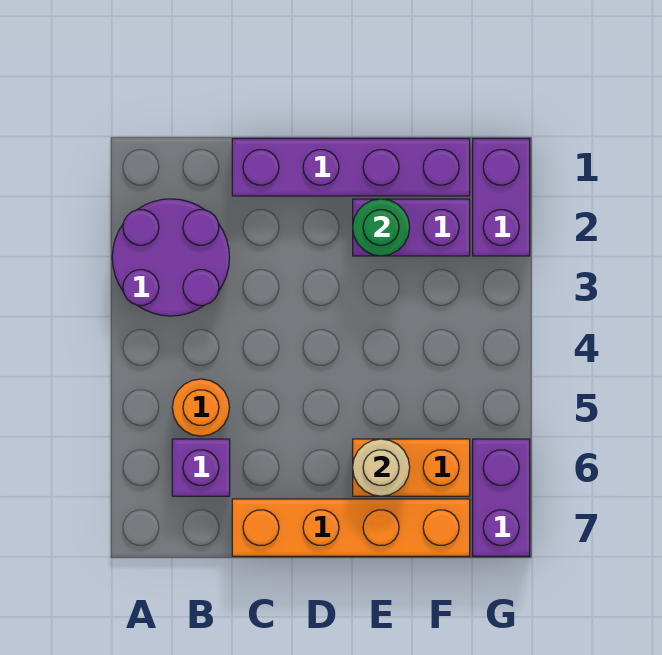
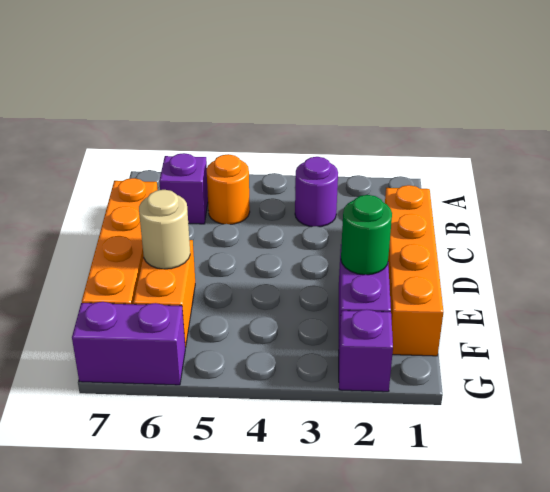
purple 2x2 round brick [112,199,230,316] -> purple 1x1 round brick [295,157,338,227]
purple 1x4 brick [232,139,470,196] -> orange 1x4 brick [385,185,443,356]
purple 1x2 brick [473,139,530,256] -> purple 1x1 brick [339,309,393,392]

